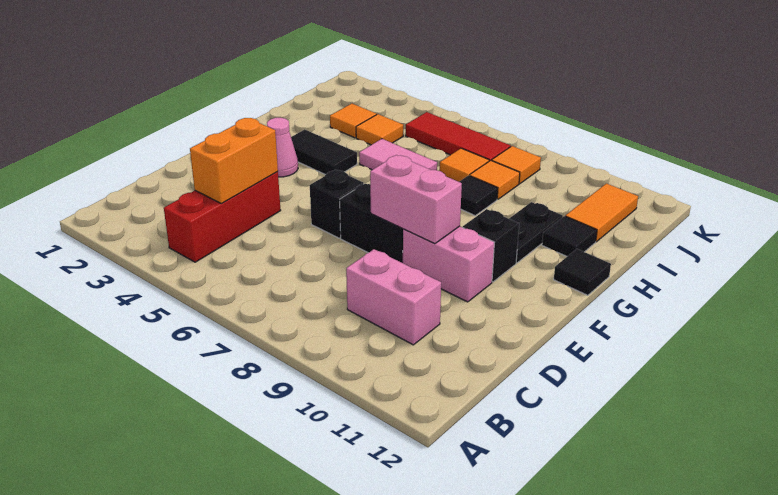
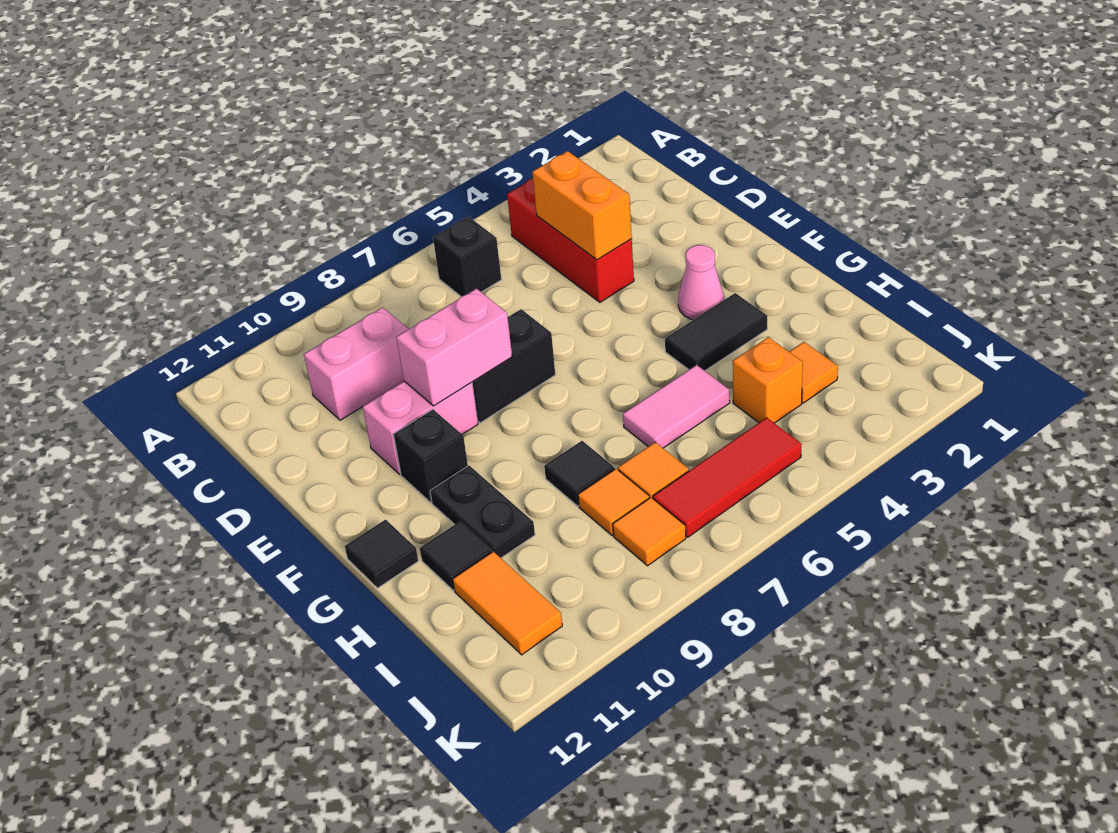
black 1x1 brick [310,170,364,238] -> black 1x1 brick moved to [433,217,501,297]
orange 1x1 tile [356,114,403,145] -> orange 1x1 brick [733,337,803,423]

